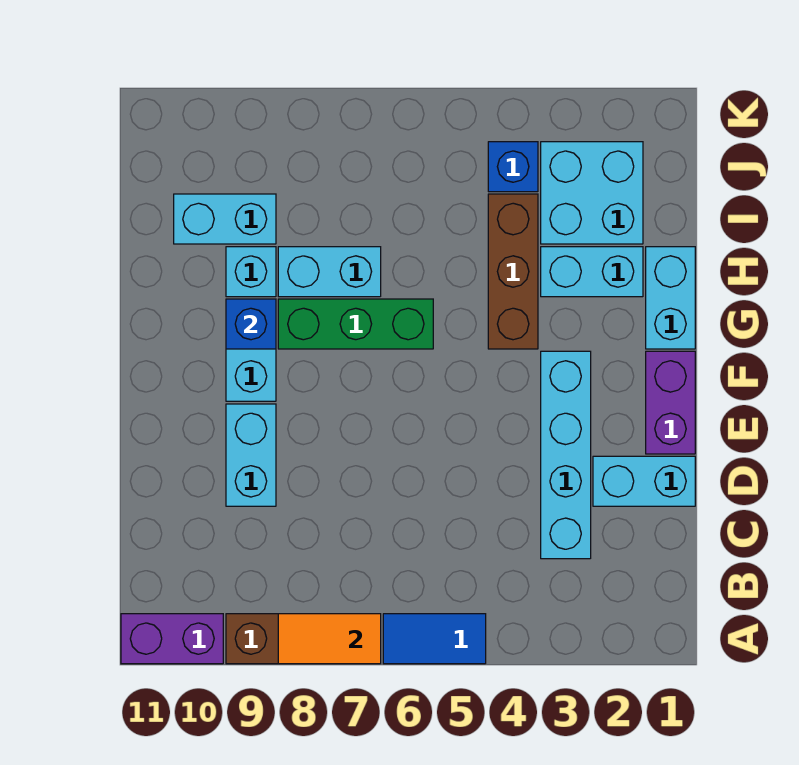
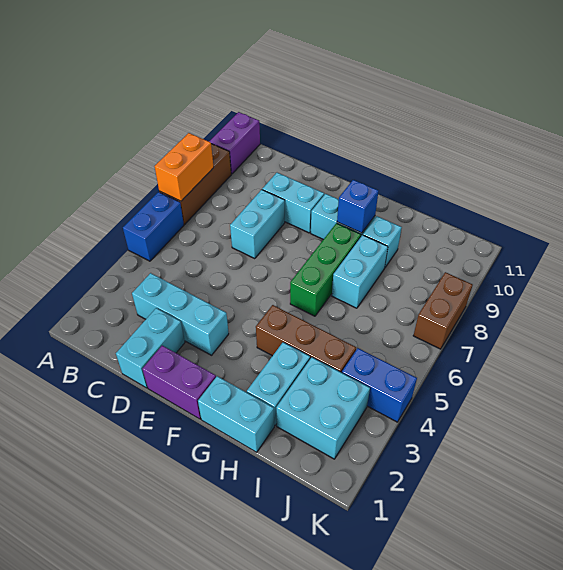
blue 1x2 tile [383,614,486,664] -> blue 1x2 brick [123,192,184,261]
orange 1x2 tile [278,614,381,664] -> orange 1x2 brick [155,133,214,201]
cyan 1x4 brick [541,351,591,559] -> cyan 1x3 brick [132,273,229,355]
cyan 1x2 brick [174,194,276,244] -> cyan 1x2 brick moved to [230,190,285,259]
blue 1x1 brick [488,142,538,192] -> blue 1x2 brick [342,348,417,422]
none -> brown 1x2 brick [413,272,472,349]

